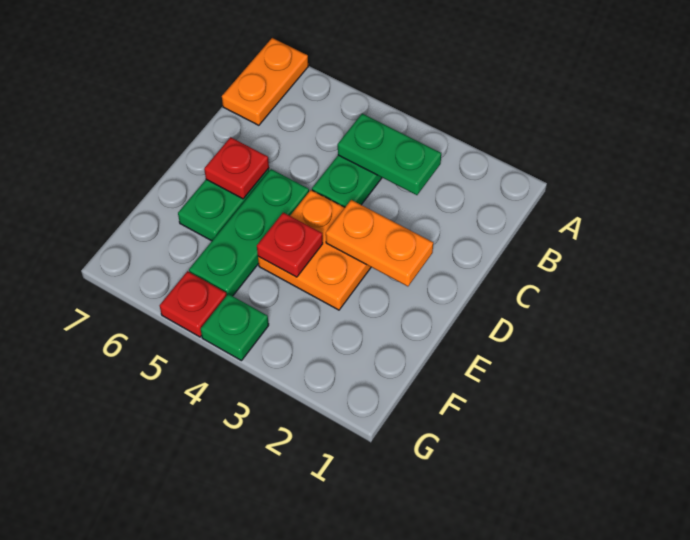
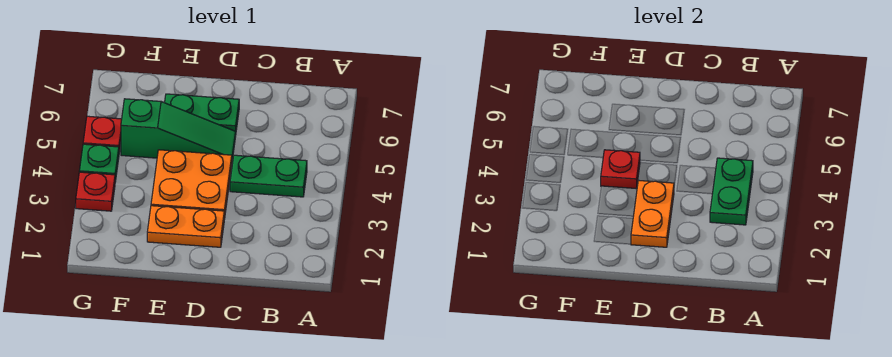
orange 1x2 plate [222,38,308,125] -> orange 1x2 plate moved to [147,206,224,247]
green 1x3 plate [189,169,309,296] -> green 1x3 slope [121,99,236,160]
red 1x1 plate [204,137,269,199] -> red 1x1 plate moved to [76,172,115,211]

